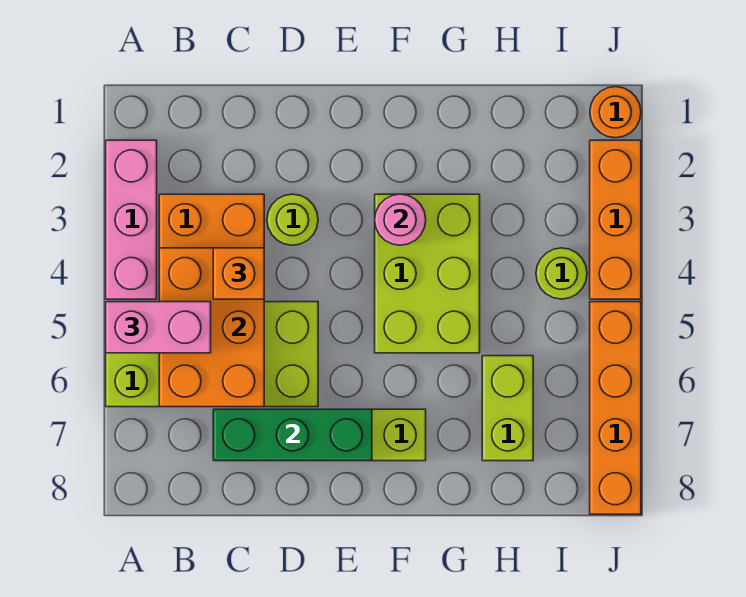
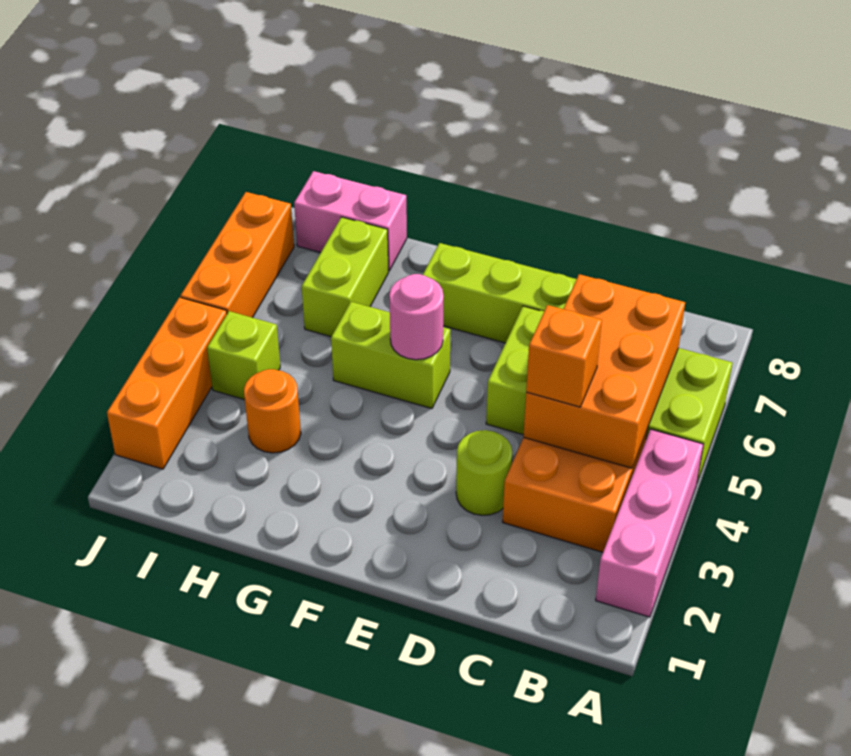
pink 1x2 brick [106,302,211,353] -> pink 1x2 brick moved to [294,171,407,271]
green 1x3 brick [213,409,372,461] -> none
lime 2x3 brick [375,194,480,353] -> lime 1x2 brick [331,302,450,409]
pink 1x1 round brick [375,194,426,245] -> pink 1x1 round brick moved to [389,274,444,360]
lime 1x1 round brick [536,248,587,299] -> lime 1x1 brick [207,311,280,400]
orange 1x1 round brick [590,87,641,138] -> orange 1x1 round brick moved to [244,369,301,453]
orange 1x4 brick [590,302,641,514] -> orange 1x3 brick [181,192,294,318]

